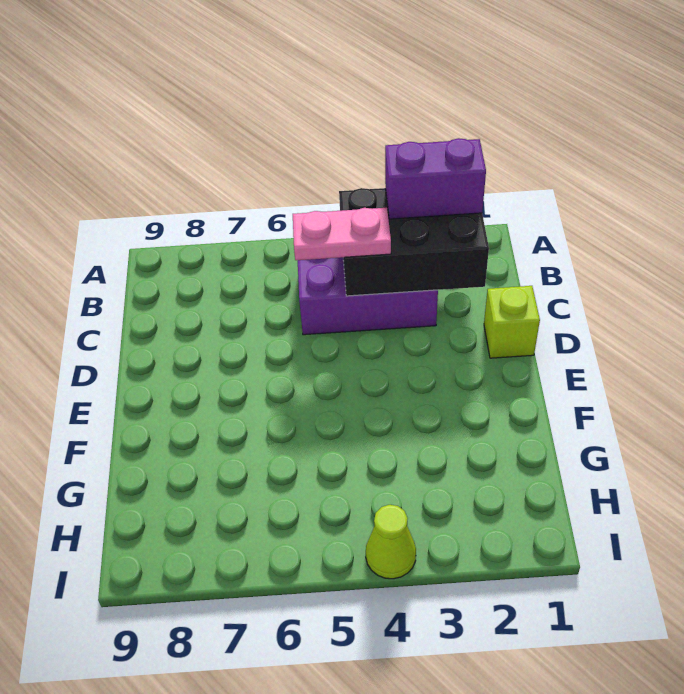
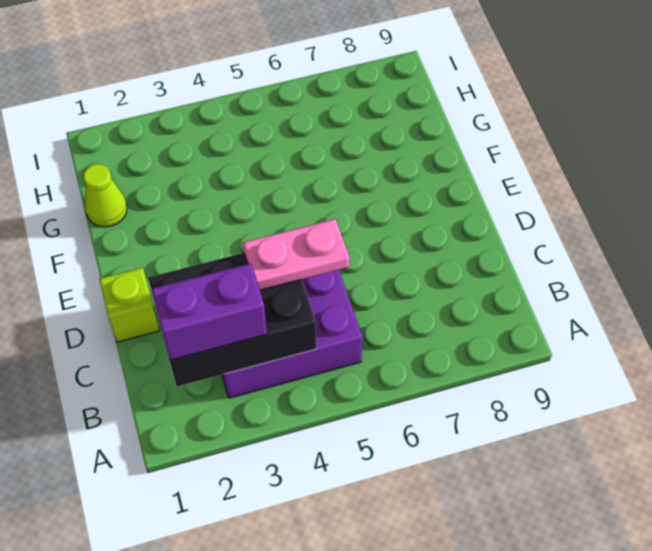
lime 1x1 cone [366,505,416,579] -> lime 1x1 cone moved to [83,164,127,227]

